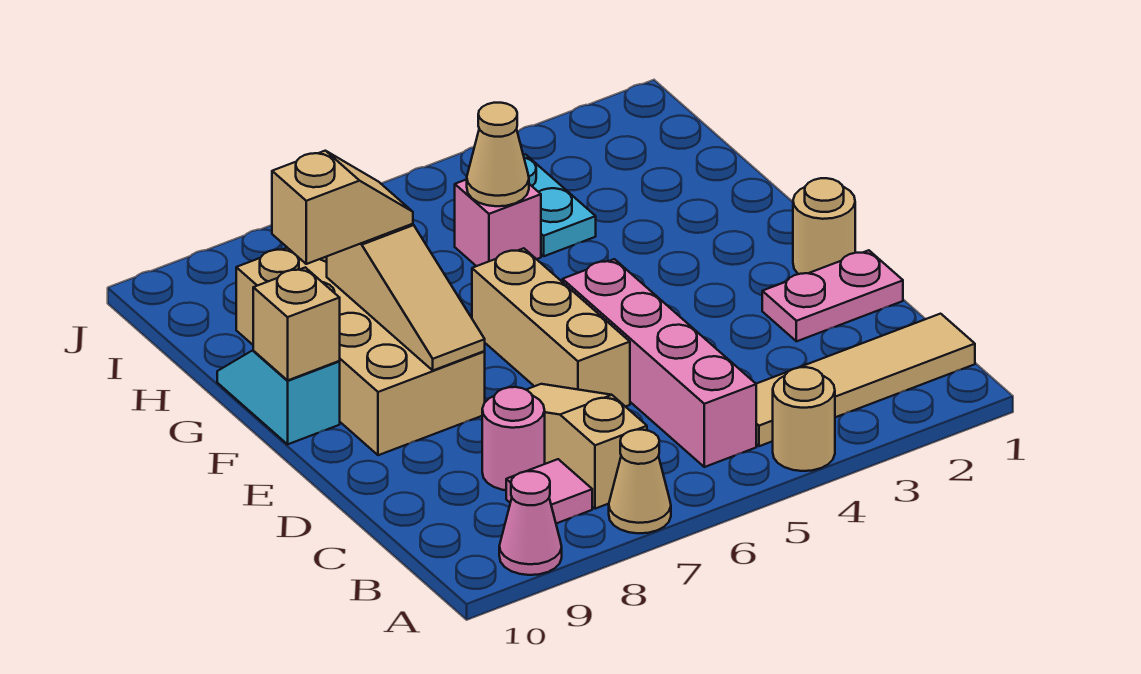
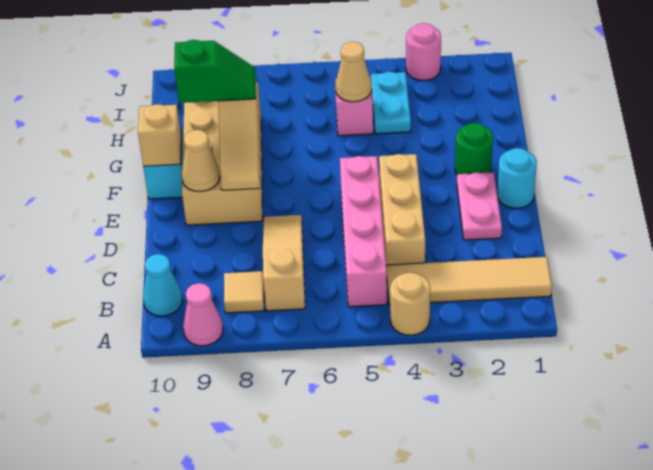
tan 1x1 cone [609,430,671,533] -> tan 1x1 cone moved to [181,130,220,192]
pink 1x1 tile [506,459,592,523] -> tan 1x1 tile [224,271,264,313]
none -> cyan 1x1 cone [143,254,183,316]
pink 1x1 round brick [482,387,545,490] -> pink 1x1 round brick moved to [406,23,441,81]
pink 1x2 plate [762,250,903,341] -> pink 1x2 plate turned to [457,172,502,240]
tan 1x3 brick [472,248,630,407] -> tan 1x3 brick moved to [379,154,425,270]
tan 1x1 round brick [793,178,855,274] -> cyan 1x1 round brick [497,148,537,208]
none -> green 1x1 round brick [455,123,493,175]
tan 1x2 slope [272,151,413,264] -> green 1x2 slope [174,40,256,103]

